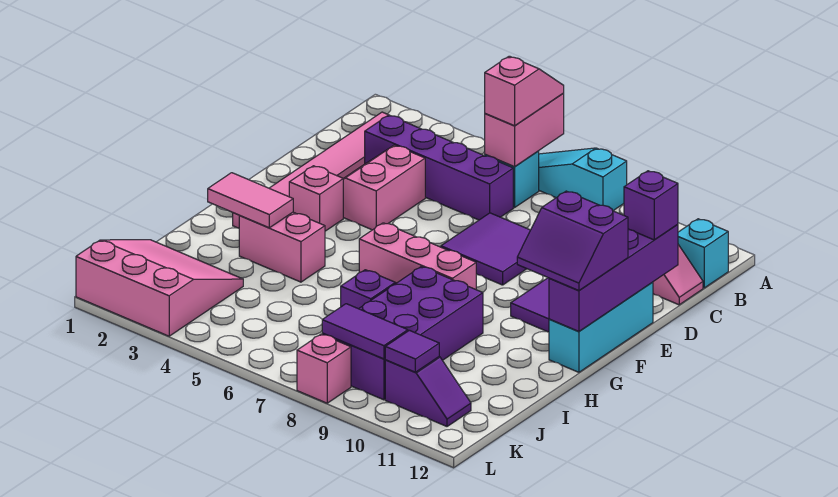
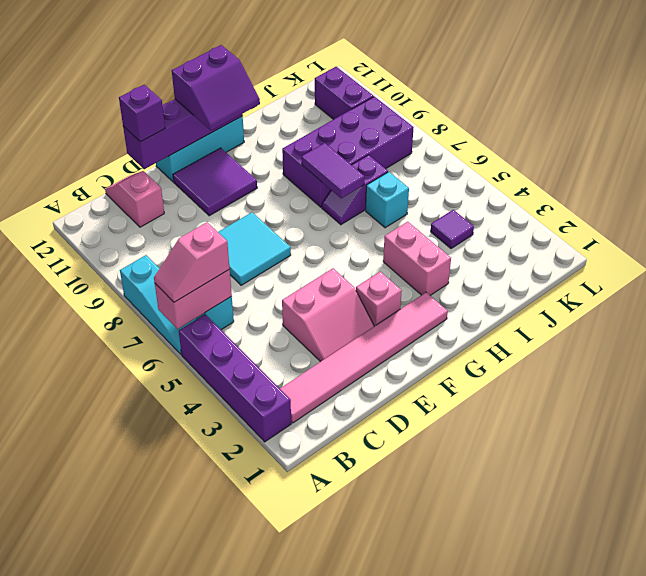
cyan 1x1 brick [678,219,728,288] -> cyan 1x1 brick moved to [366,172,409,228]
purple 1x4 brick [365,115,513,220] -> purple 1x4 brick moved to [179,314,291,442]
purple 2x2 tile [441,213,530,285] -> cyan 2x2 tile [218,212,291,285]
purple 2x2 slope [517,191,628,291] -> purple 2x2 slope turned to [172,45,260,130]
pink 1x3 brick [359,223,476,290] -> none
pink 1x2 tile [208,173,293,228] -> none
pink 3x3 slope [76,240,243,336] -> none
purple 1x2 tile [322,304,408,359] -> purple 1x2 tile moved to [302,143,365,198]
purple 1x2 slope [385,357,471,426] -> purple 1x2 brick [315,67,374,120]
purple 1x1 tile [385,330,439,372] -> purple 1x1 tile moved to [431,210,474,249]
pink 1x1 brick [297,334,351,403] -> none

